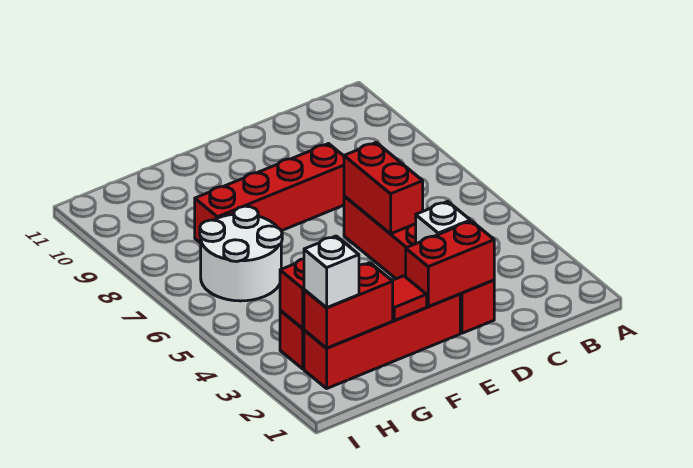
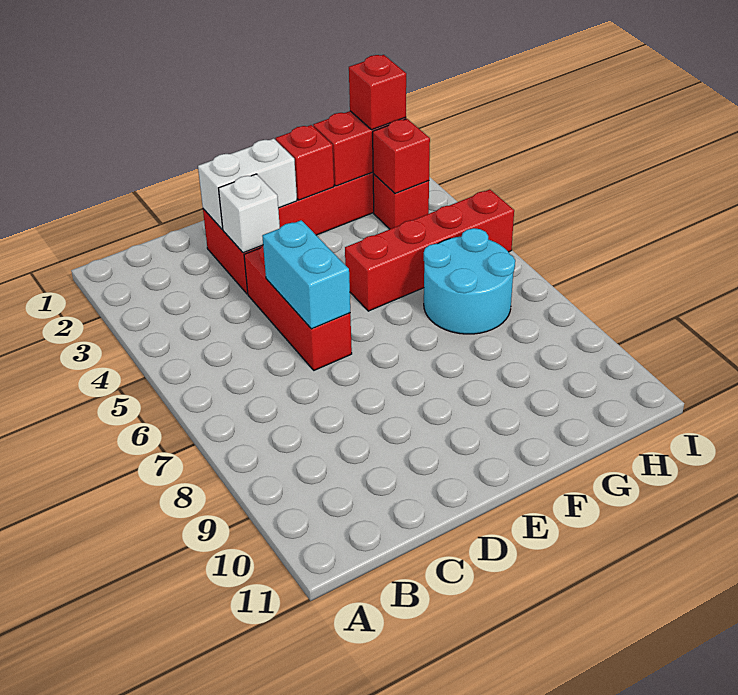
red 1x2 brick [406,221,494,307] -> white 1x2 brick [198,138,297,229]
red 1x2 brick [344,143,423,234] -> cyan 1x2 brick [262,220,350,329]
red 1x4 brick [195,144,344,243] -> red 1x4 brick moved to [345,189,514,311]
red 1x1 tile [392,276,427,320] -> red 1x1 brick [276,125,334,200]
white 2x2 round brick [200,206,282,301] -> cyan 2x2 round brick [424,228,515,334]
white 1x1 brick [304,236,359,308] -> red 1x1 brick [349,55,406,130]

